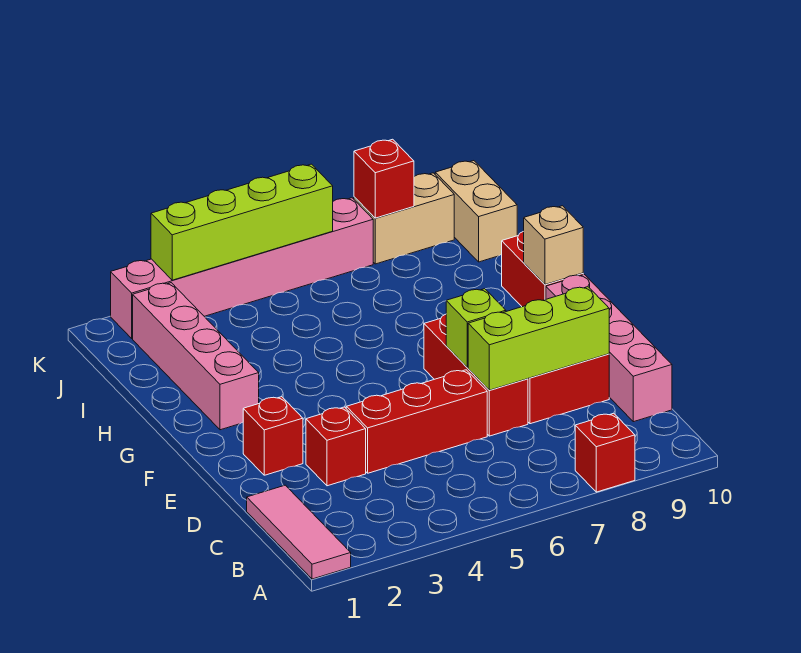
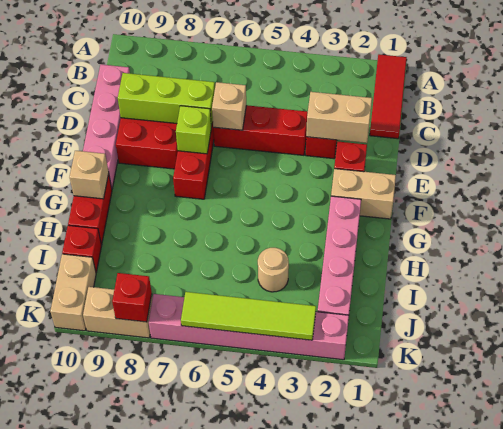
pink 1x3 tile [247,485,351,579] -> red 1x3 tile [370,54,407,139]
red 1x1 brick [575,413,635,492] -> red 1x1 brick moved to [62,225,102,272]
none -> tan 1x2 brick [306,92,372,143]
none -> tan 1x1 brick [212,82,246,130]
none -> tan 1x2 brick [331,169,396,219]
none -> tan 1x1 round brick [258,248,289,292]
lime 1x4 brick [151,164,333,280] -> lime 1x4 tile [181,292,316,340]

